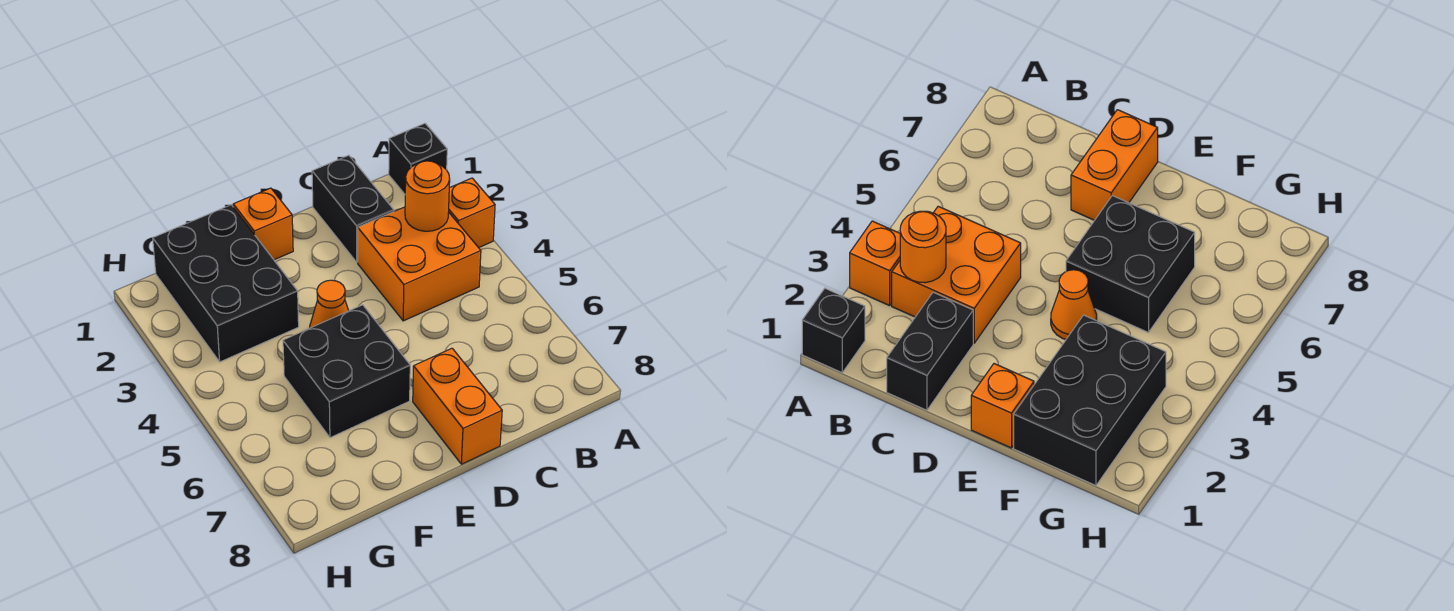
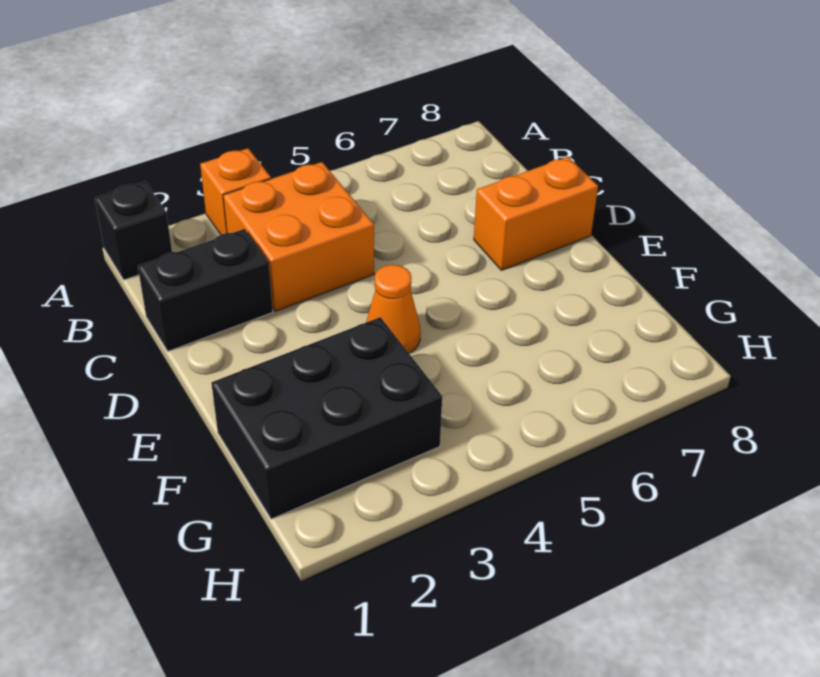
orange 1x1 round brick [405,161,450,231] -> none
orange 1x1 brick [233,188,293,260] -> none
black 2x2 brick [283,305,410,438] -> none

